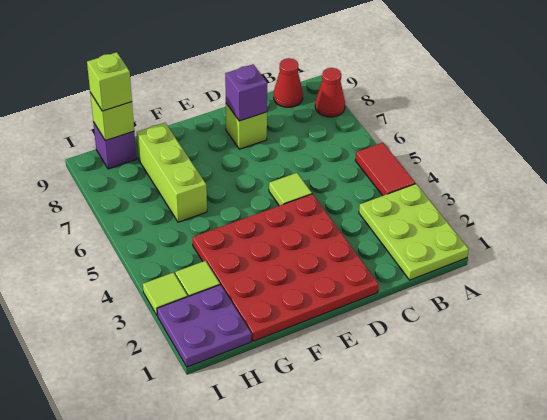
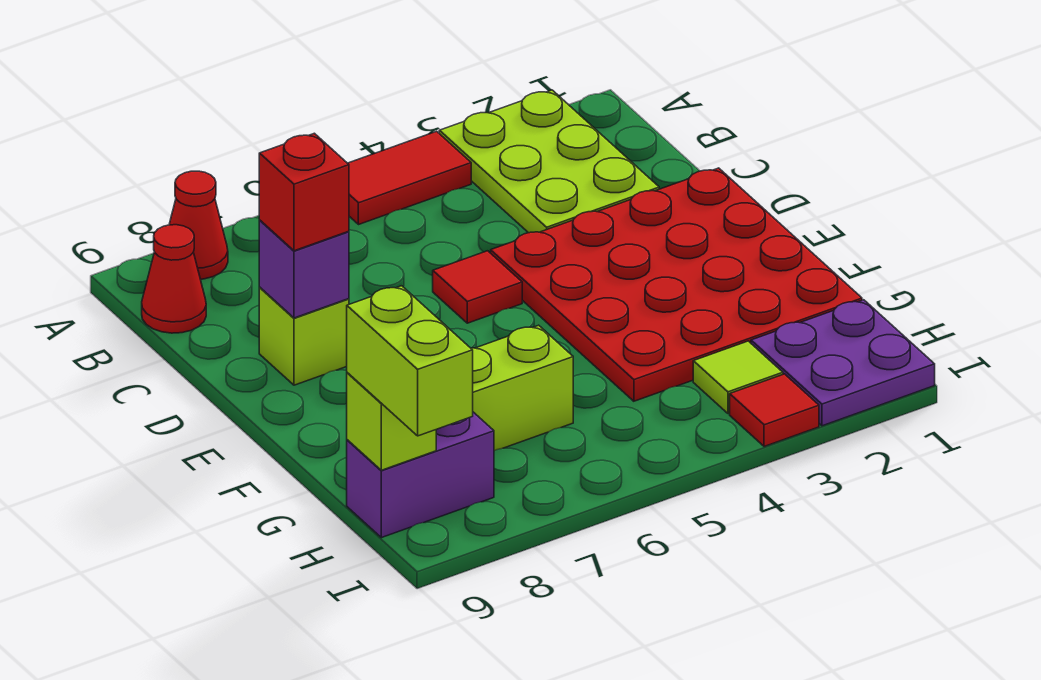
lime 2x3 plate [359,184,469,280] -> lime 2x3 plate turned to [439,90,659,233]
lime 1x1 tile [269,173,312,206] -> red 1x1 tile [433,251,522,323]
none -> red 1x1 brick [259,133,349,251]
purple 1x1 brick [93,122,137,169] -> purple 1x2 brick [347,412,494,538]
lime 1x1 brick [87,52,132,111] -> lime 1x2 brick [347,286,473,436]
lime 1x1 tile [143,273,188,316] -> red 1x1 tile [730,374,819,447]

